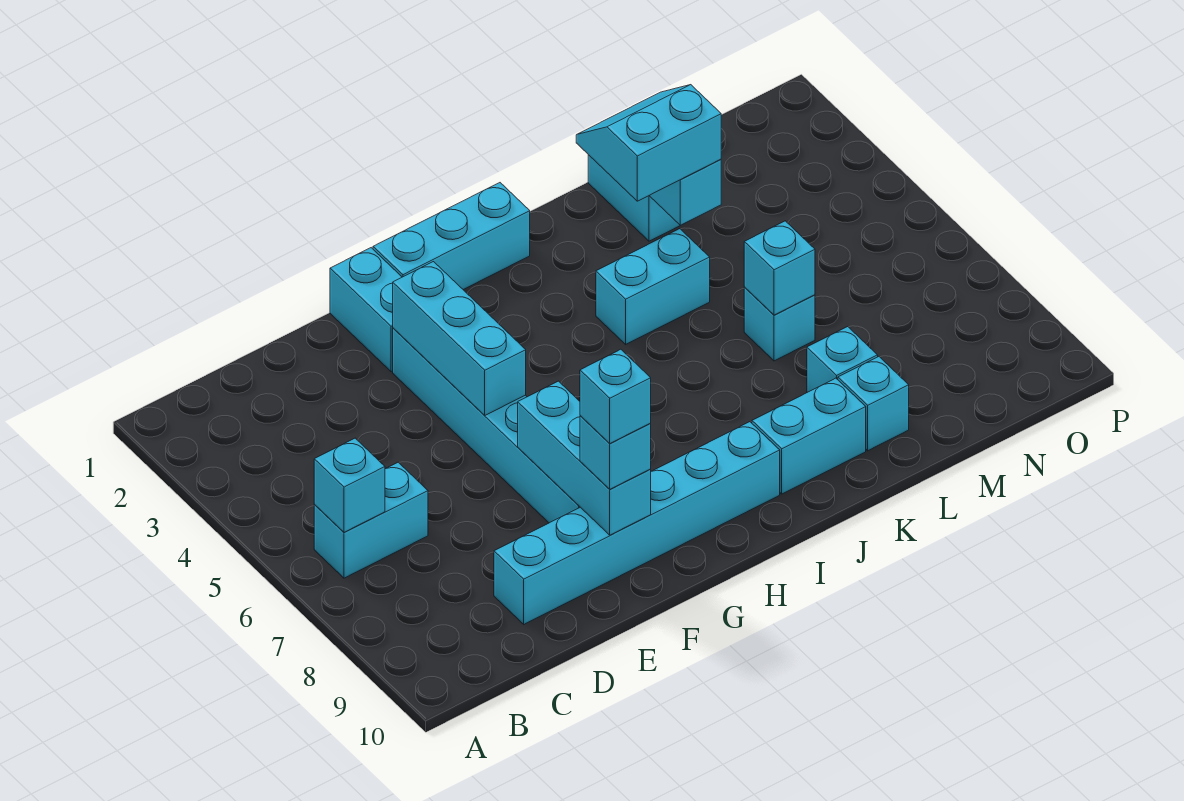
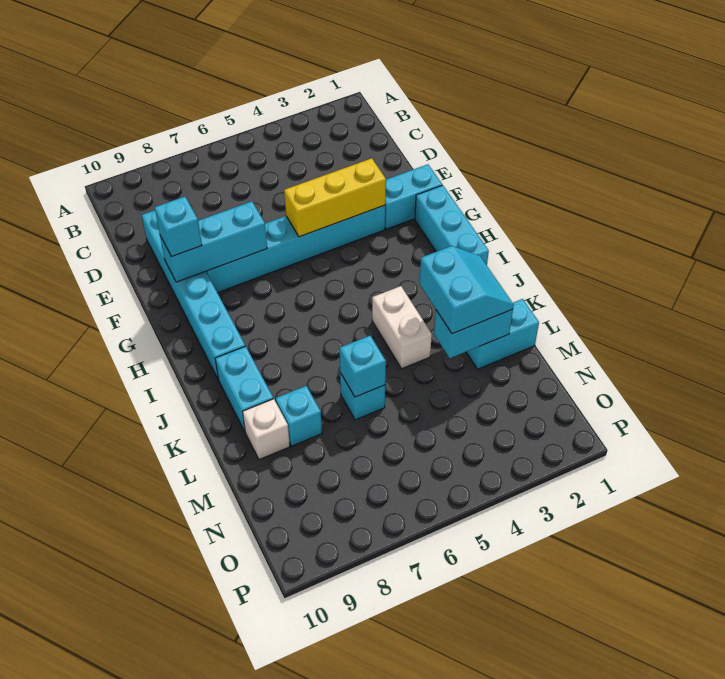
cyan 1x2 brick [314,462,428,578] -> none
cyan 1x1 brick [314,438,385,533] -> none
cyan 1x3 brick [393,262,526,415] -> yellow 1x3 brick [284,158,386,237]
cyan 1x1 brick [580,349,651,444] -> none
cyan 1x2 brick [596,229,710,344] -> white 1x2 brick [372,286,432,369]
cyan 1x1 brick [838,357,909,451] -> white 1x1 brick [243,399,290,460]

